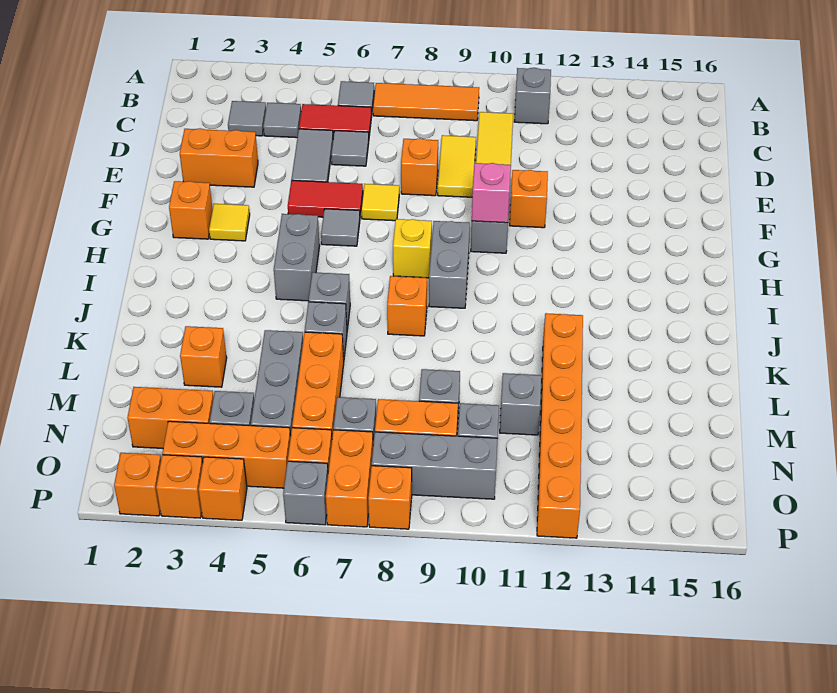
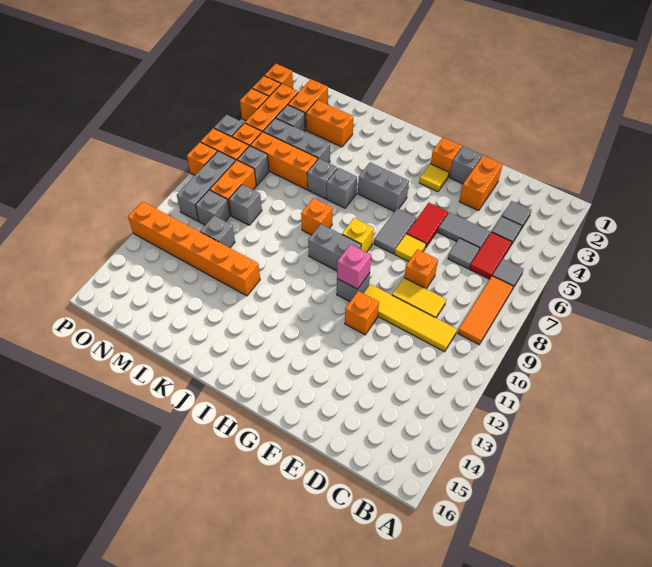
grey 1x1 brick [514,68,551,124] -> grey 1x1 brick moved to [450,147,482,184]
grey 1x1 tile [321,209,360,246] -> grey 1x2 tile [374,208,416,254]
orange 1x1 brick [180,326,227,387] -> orange 1x2 brick [306,100,353,147]

